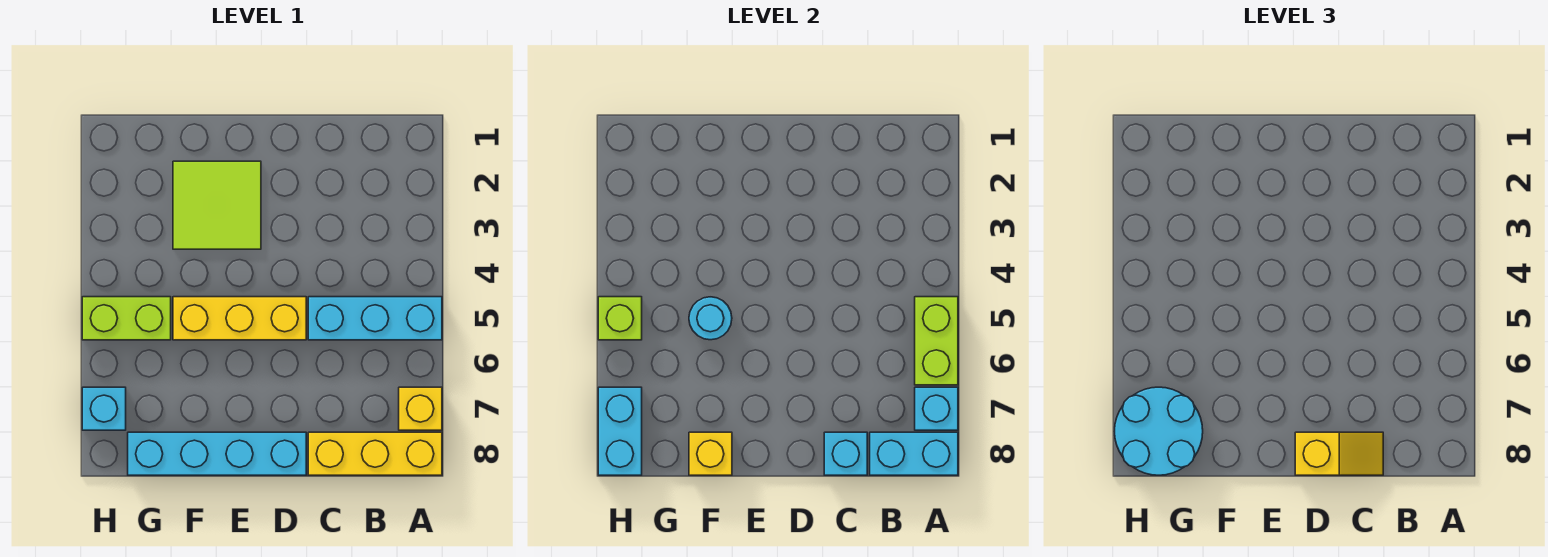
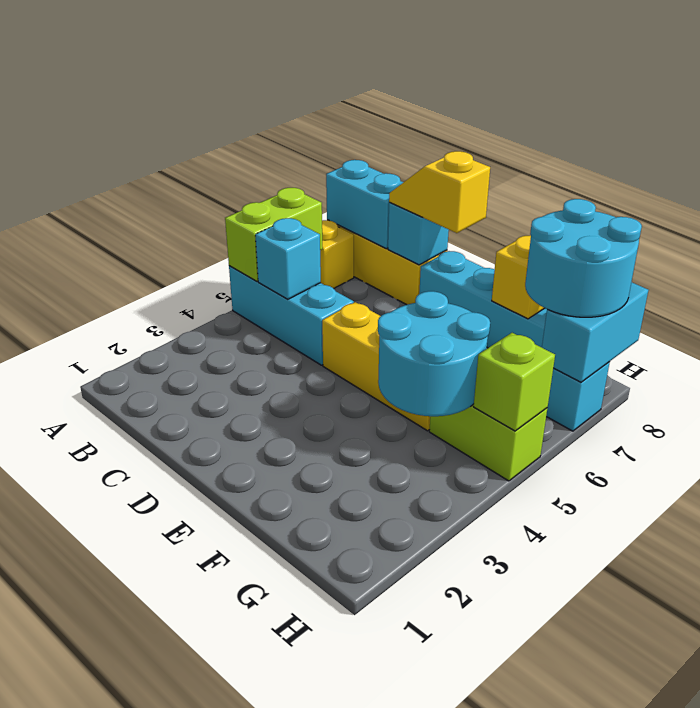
cyan 1x1 brick [915,387,958,430] -> cyan 1x1 brick moved to [255,218,321,299]
lime 2x2 tile [173,161,261,249] -> none
cyan 1x1 round brick [689,297,732,340] -> cyan 2x2 round brick [378,291,490,416]

